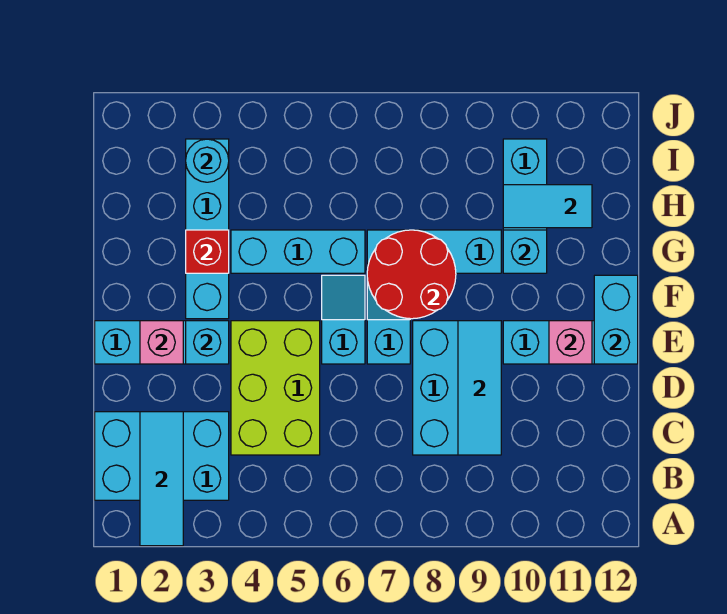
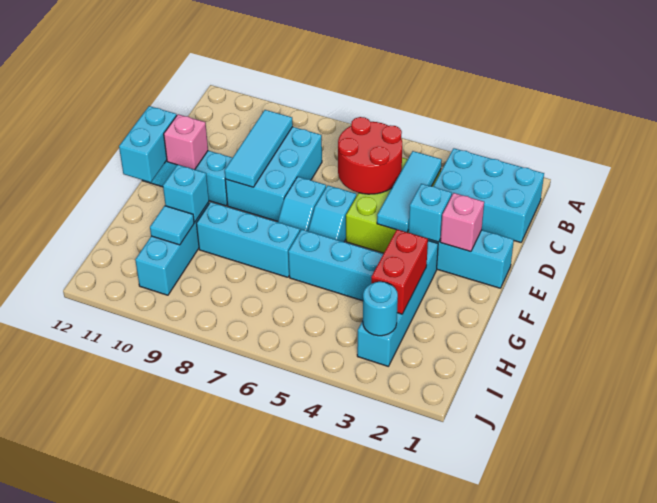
cyan 1x3 tile [140,412,183,546] -> cyan 1x3 tile moved to [377,151,442,232]
red 2x2 round brick [367,230,456,319] -> red 2x2 round brick moved to [338,117,402,194]
red 1x1 brick [186,230,229,273] -> red 1x2 brick [371,230,428,314]
cyan 1x2 tile [503,185,592,228] -> cyan 1x1 tile [150,206,194,245]

